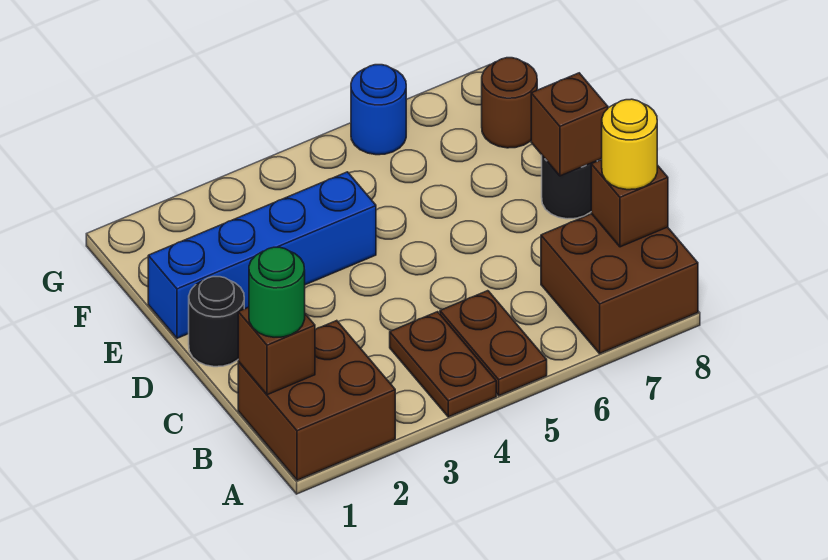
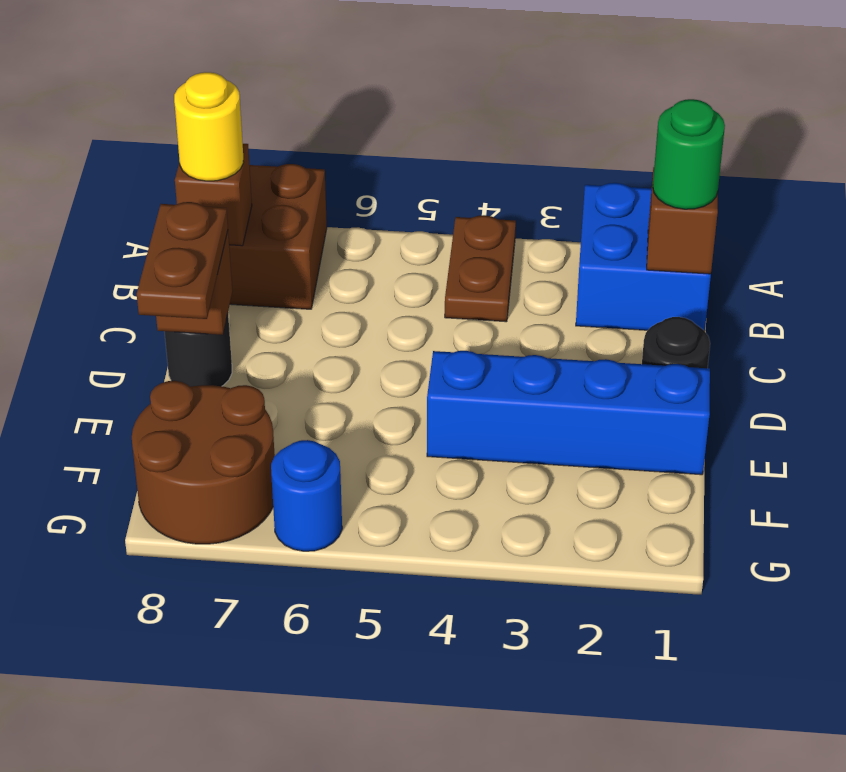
brown 2x2 brick [238,321,395,480] -> blue 2x2 brick [576,183,711,331]
brown 1x2 plate [440,291,547,396] -> brown 1x2 plate moved to [137,202,228,319]
brown 1x1 round brick [482,58,537,148] -> brown 2x2 round brick [132,381,275,544]

